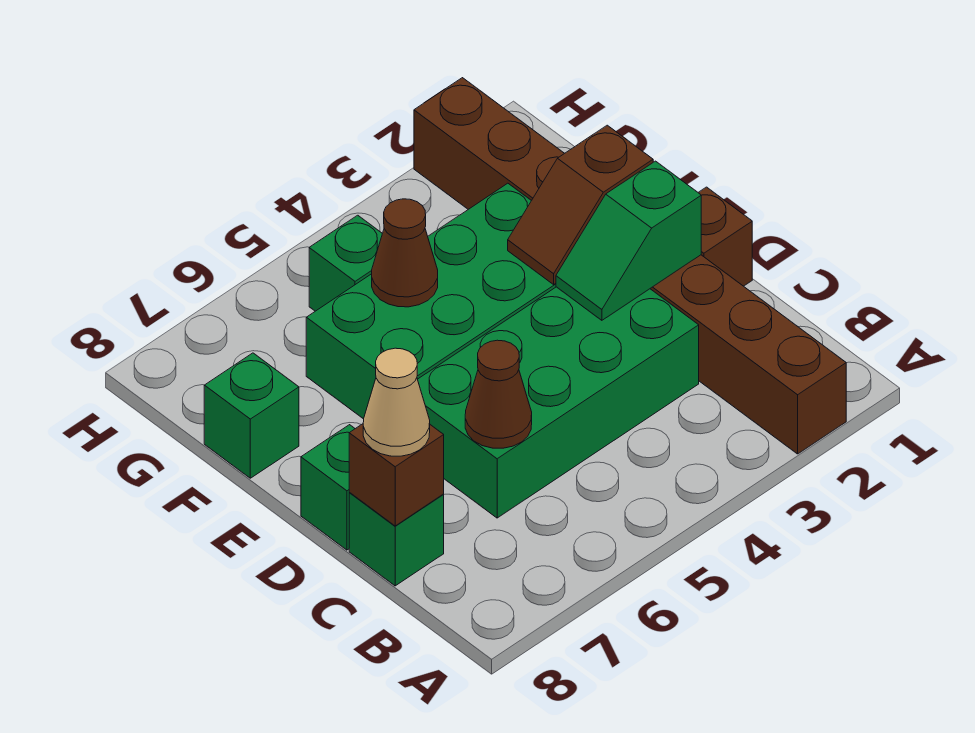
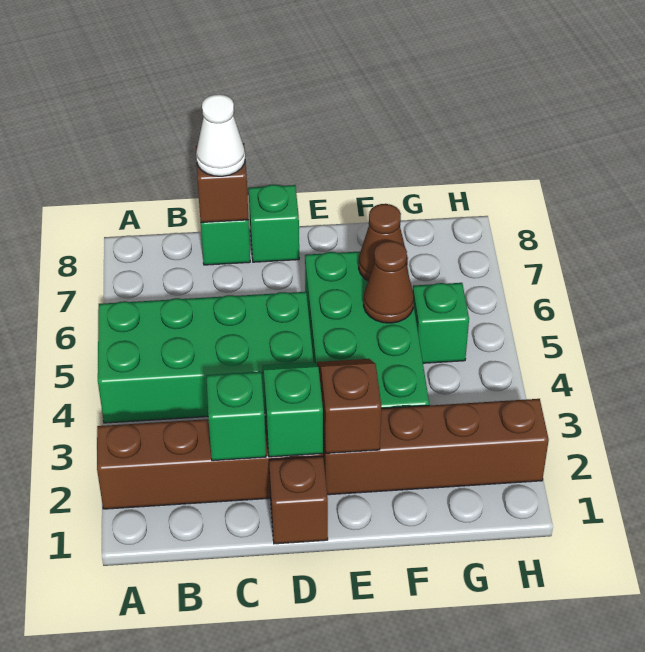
green 2x4 brick [418,287,699,518] -> green 2x4 brick turned to [98,292,314,423]
brown 1x1 cone [465,340,532,448] -> brown 1x1 cone moved to [358,204,408,280]
tan 1x1 cone [363,348,430,456] -> white 1x1 cone [196,94,245,176]
green 1x1 brick [204,353,299,478] -> green 1x1 brick moved to [206,372,266,461]

